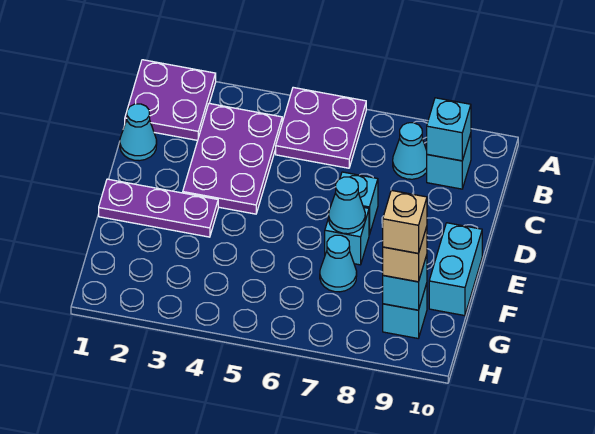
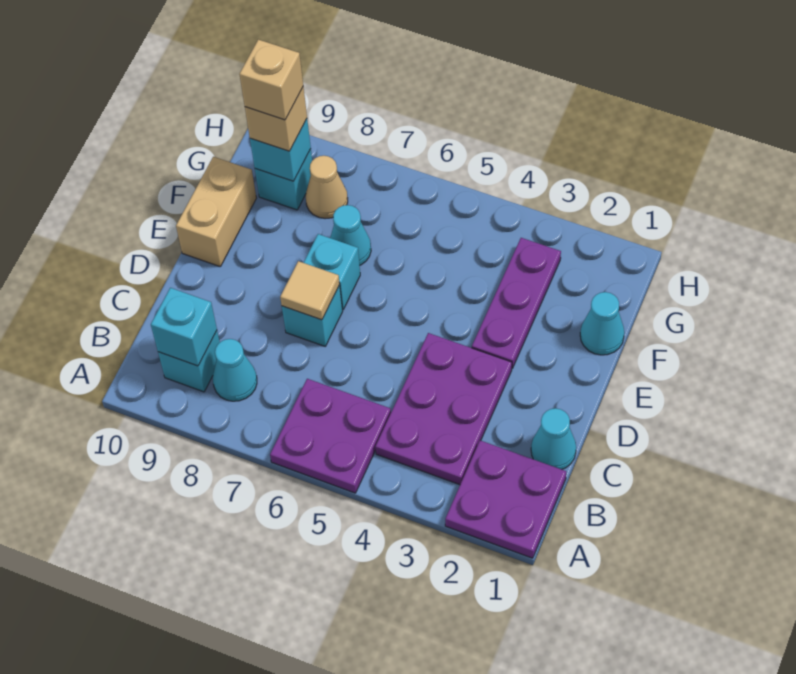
none -> tan 1x1 tile [280,261,340,320]
purple 1x3 plate [99,179,218,237] -> purple 1x3 plate turned to [472,238,561,368]
cyan 1x1 cone [329,177,365,234] -> cyan 1x1 cone moved to [580,292,624,355]
cyan 1x2 brick [429,223,482,316] -> tan 1x2 brick [176,157,256,266]
none -> tan 1x1 cone [306,156,348,219]

